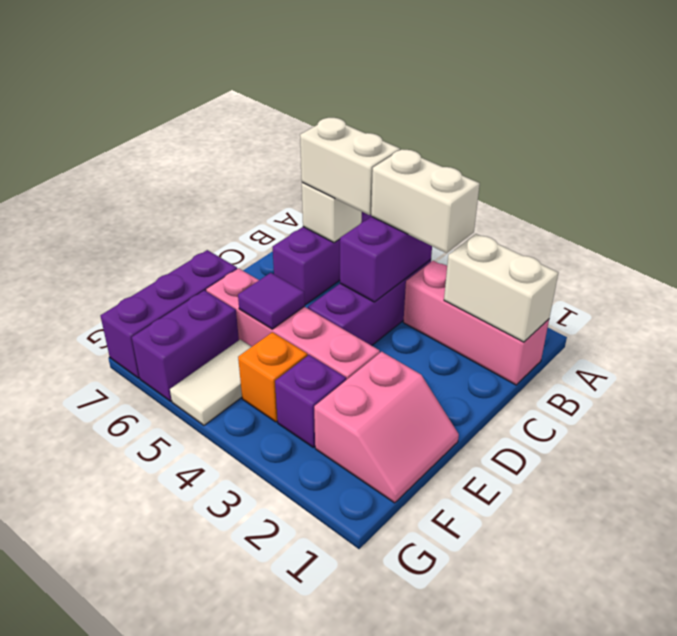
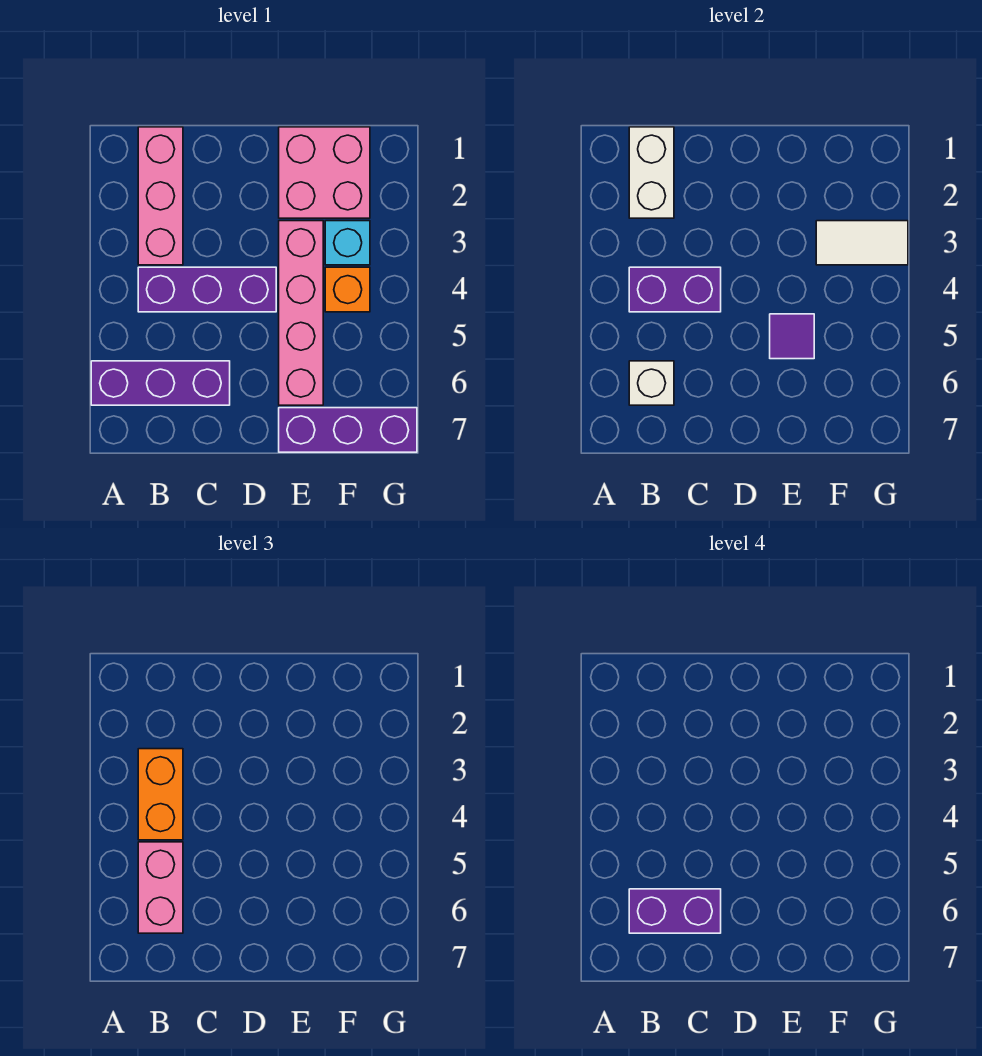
white 1x2 brick [371,149,480,253] -> orange 1x2 brick [138,749,183,840]
white 1x2 brick [300,118,400,215] -> pink 1x2 brick [138,842,183,933]
pink 2x2 slope [314,352,459,503] -> pink 2x2 brick [279,127,370,218]
purple 1x1 brick [275,355,346,447] -> cyan 1x1 brick [325,221,370,265]
white 1x2 tile [170,340,251,425] -> white 1x2 tile moved to [816,221,908,265]
purple 1x2 brick [132,290,239,401] -> purple 1x2 brick moved to [629,889,721,933]

